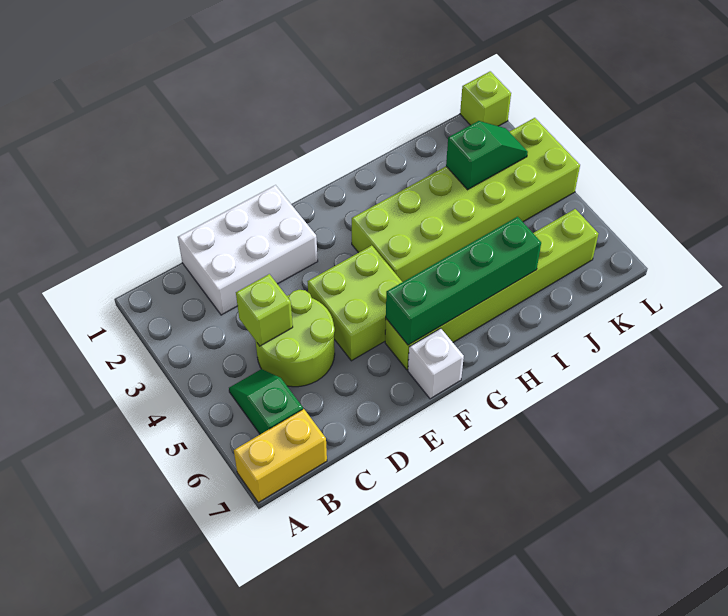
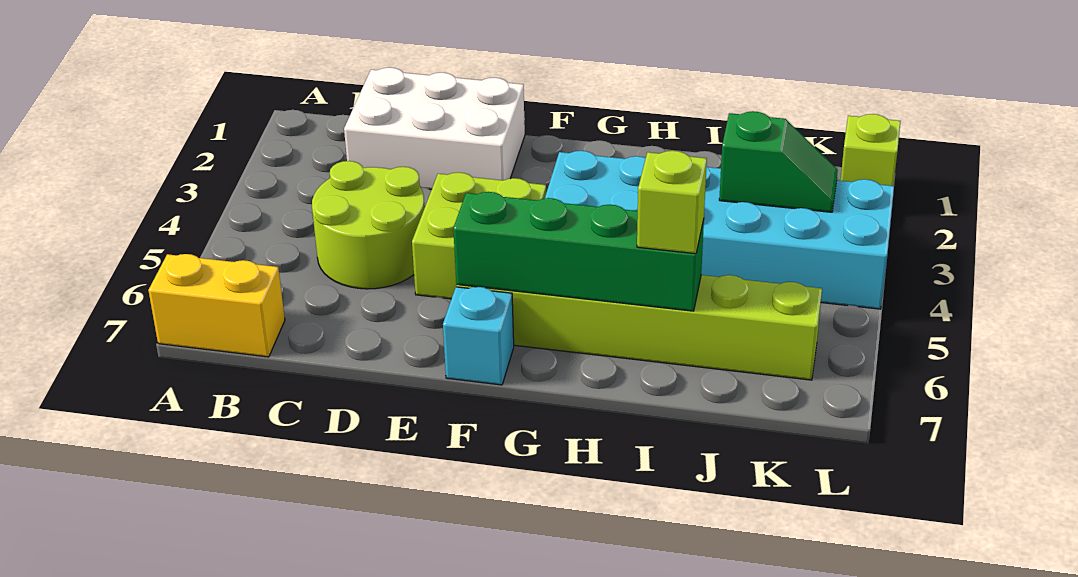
green 1x2 slope [229,369,303,434] -> none
lime 1x1 brick [236,274,293,346] -> lime 1x1 brick moved to [637,151,707,254]
white 1x1 brick [408,328,464,399] -> cyan 1x1 brick [443,287,514,385]
lime 2x6 brick [352,118,580,282] -> cyan 2x6 brick [545,151,894,309]

